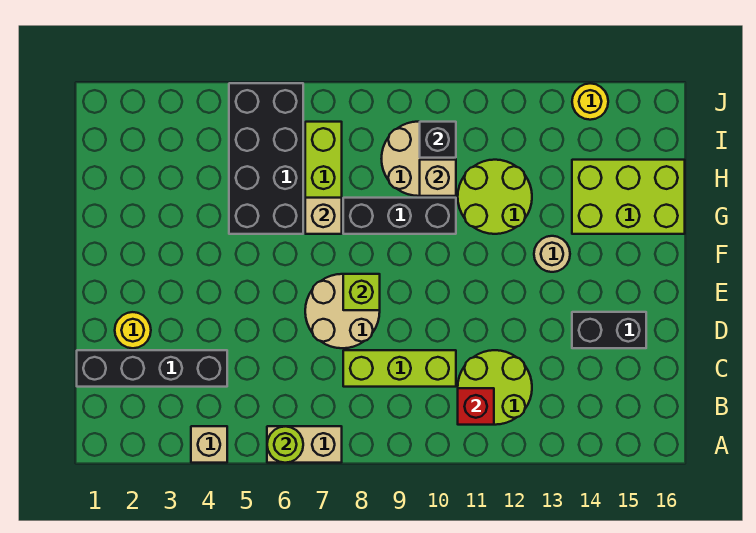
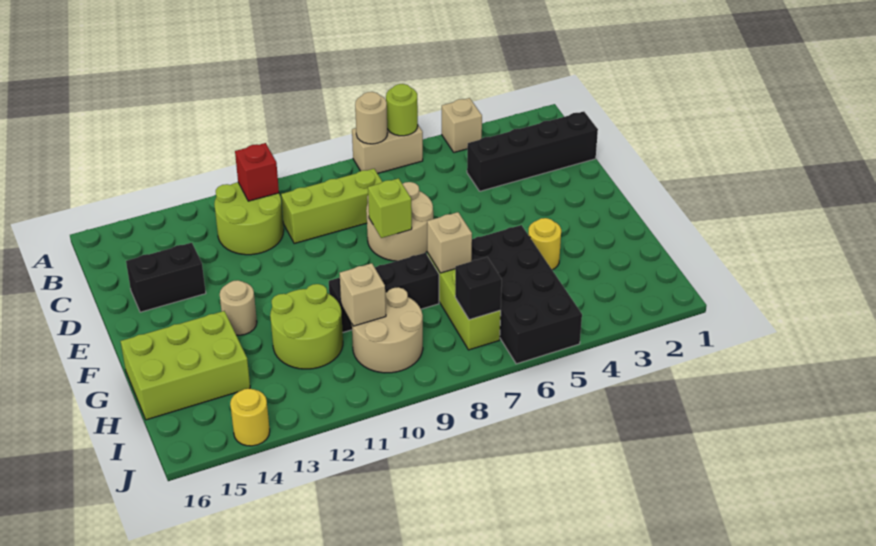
none -> tan 1x1 round brick [355,92,387,144]
yellow 1x1 round brick [115,312,151,348] -> yellow 1x1 round brick moved to [528,218,561,270]
black 1x1 brick [420,122,456,158] -> black 1x1 brick moved to [455,257,502,320]

